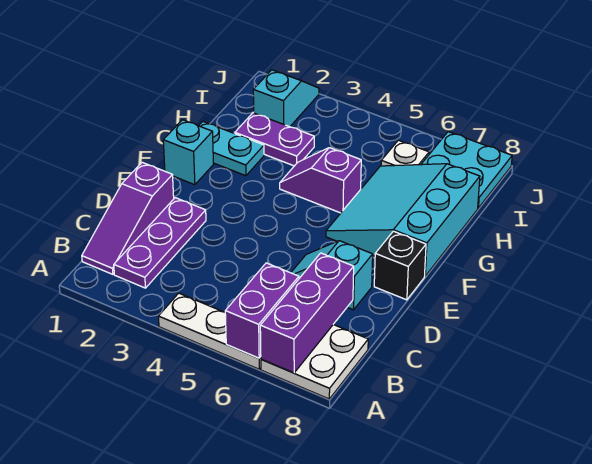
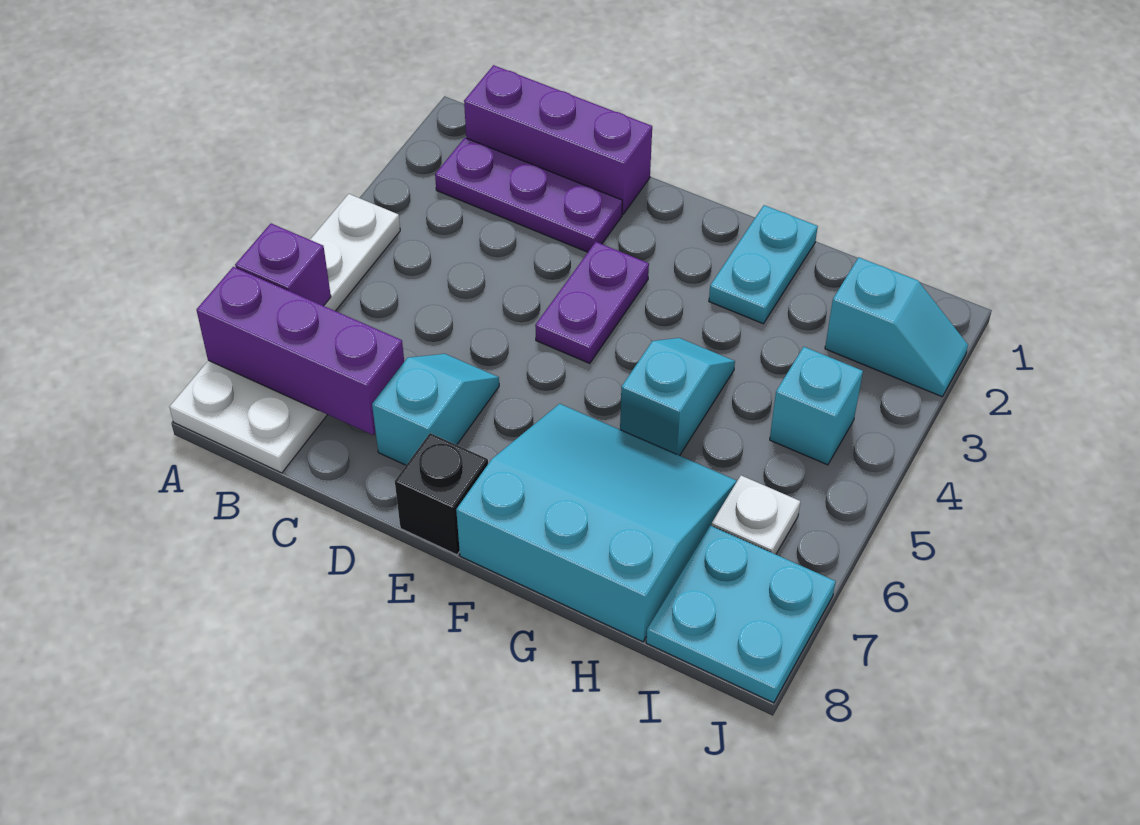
purple 1x2 brick [225,263,299,358] -> purple 1x1 brick [235,224,331,306]
purple 1x3 slope [82,162,174,274] -> purple 1x3 brick [464,65,652,214]
cyan 1x1 brick [163,120,214,185] -> cyan 1x1 brick moved to [770,347,863,465]
purple 1x2 slope [280,148,361,213] -> cyan 1x2 slope [620,338,735,456]
purple 1x2 plate [235,113,314,166] -> purple 1x2 plate moved to [535,242,649,364]

